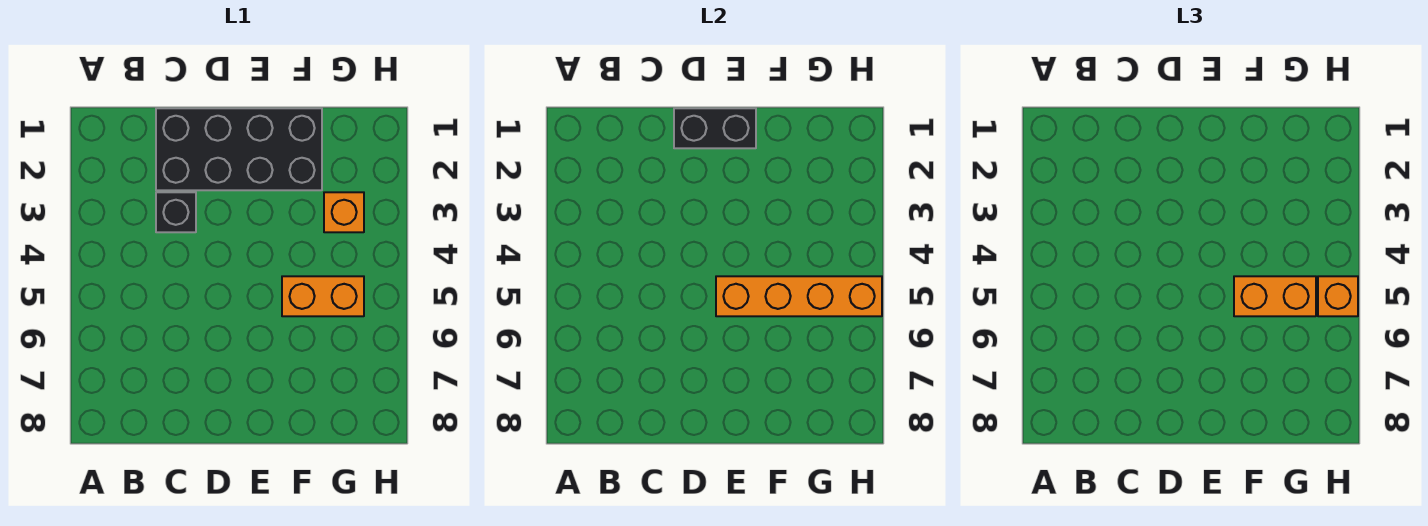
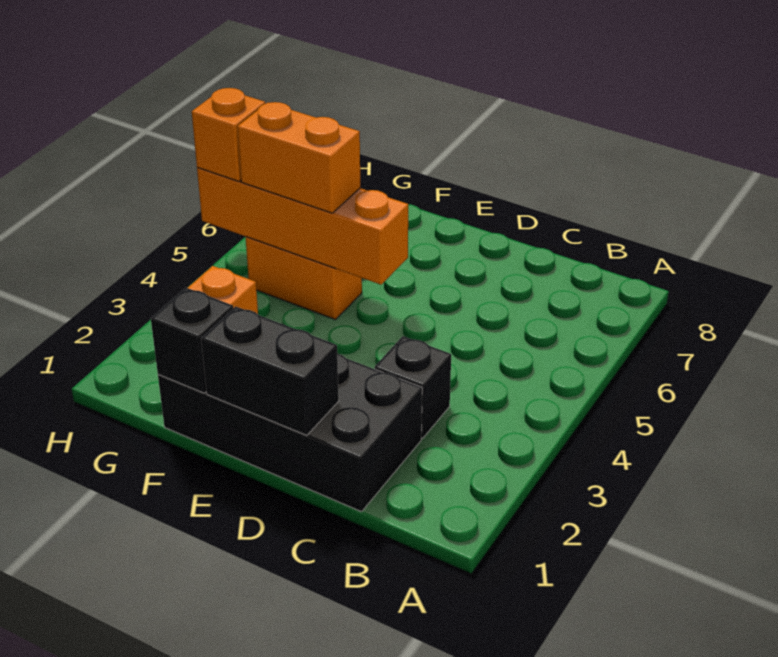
none -> black 1x1 brick [151,288,233,393]

